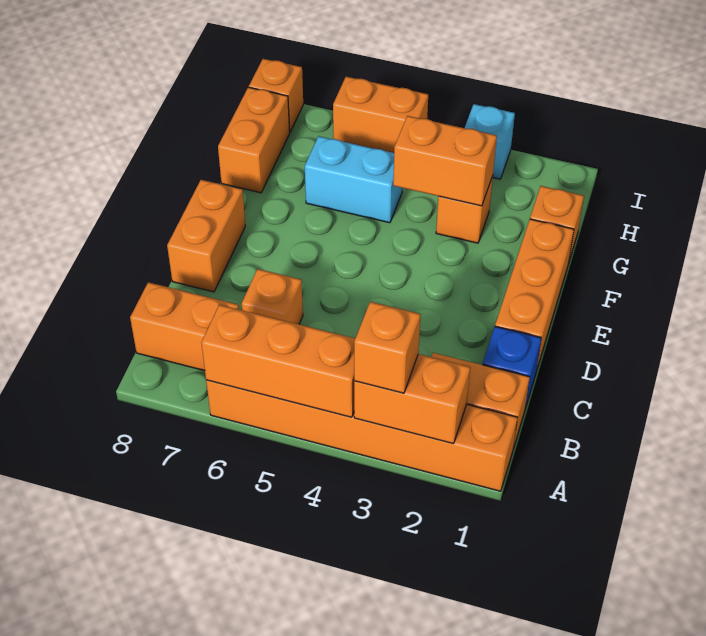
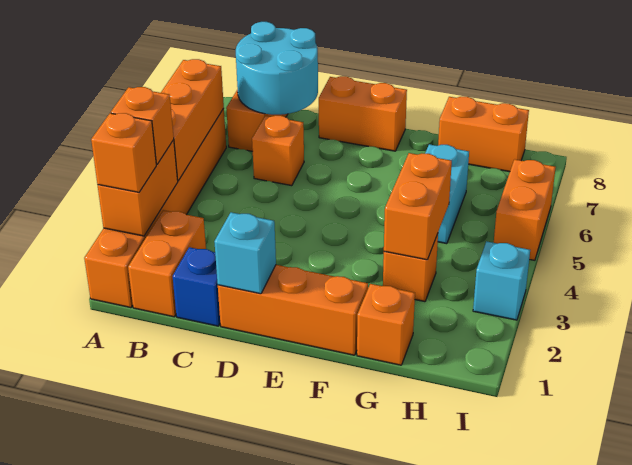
none -> cyan 2x2 round brick [236,22,318,115]
none -> cyan 1x1 brick [214,212,276,294]
orange 1x1 brick [249,59,303,132] -> orange 1x1 brick moved to [91,113,156,192]

